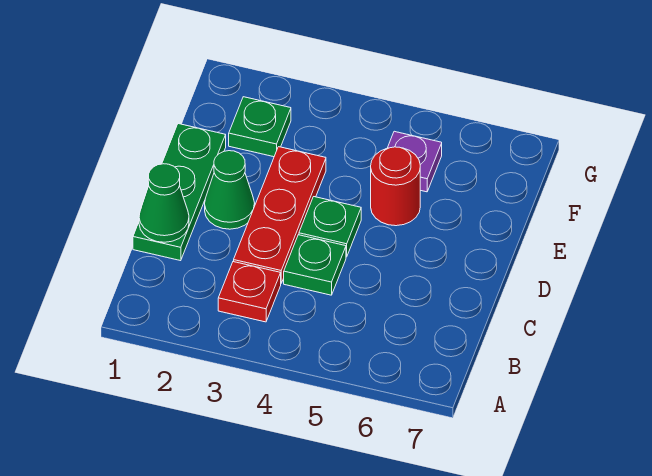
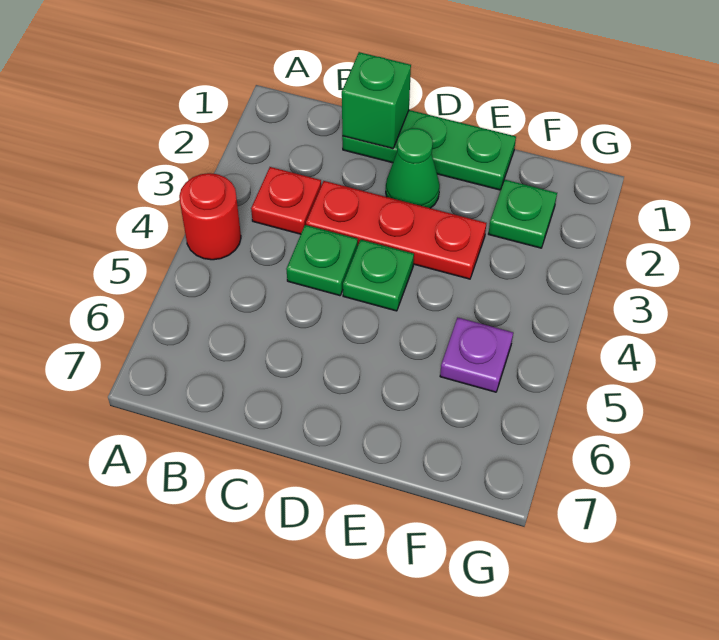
green 1x1 cone [139,164,189,242] -> green 1x1 brick [342,52,411,149]
red 1x1 round brick [371,147,420,226] -> red 1x1 round brick moved to [179,173,241,260]

